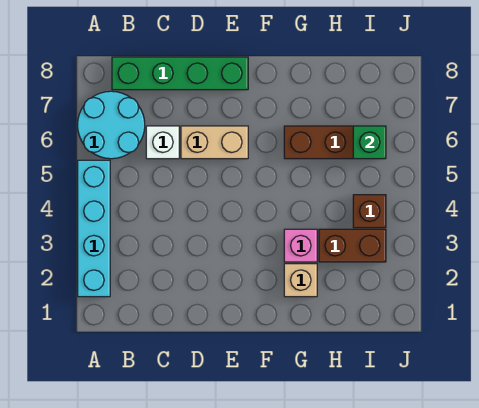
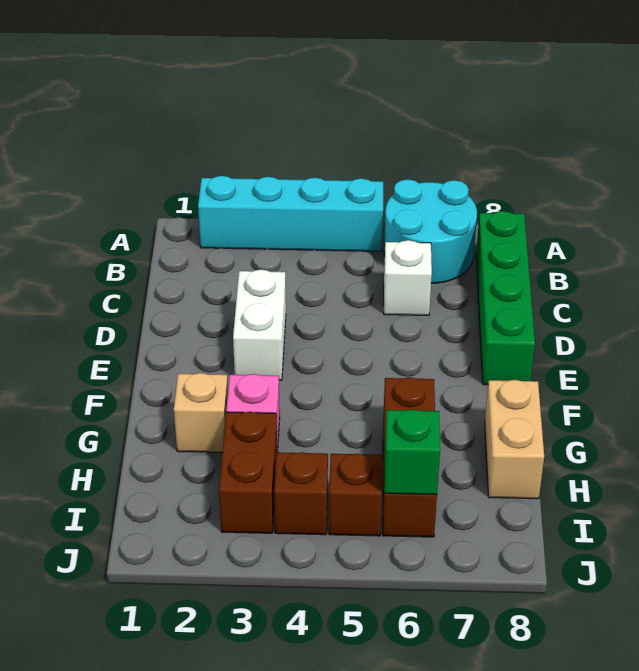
none -> white 1x2 brick [233,270,286,380]
tan 1x2 brick [181,126,248,159] -> tan 1x2 brick moved to [485,380,544,499]
none -> brown 1x1 brick [329,454,382,536]

